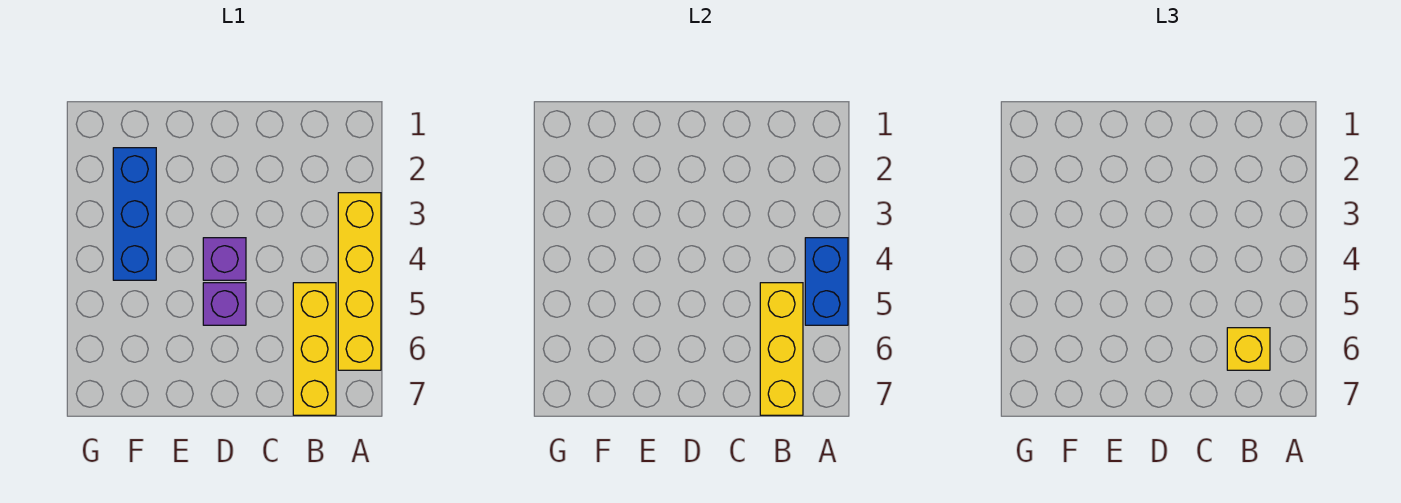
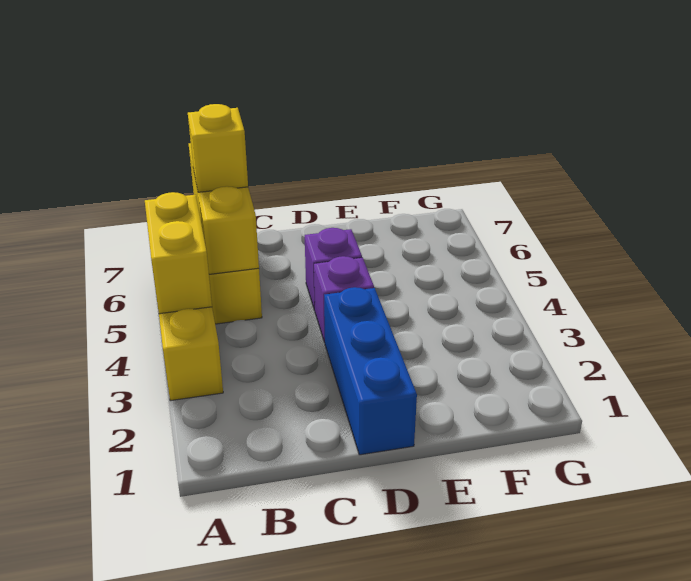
blue 1x2 brick [805,238,848,325] -> yellow 1x2 brick [145,192,212,314]
blue 1x3 brick [113,148,156,280] -> blue 1x3 brick moved to [324,287,417,455]

